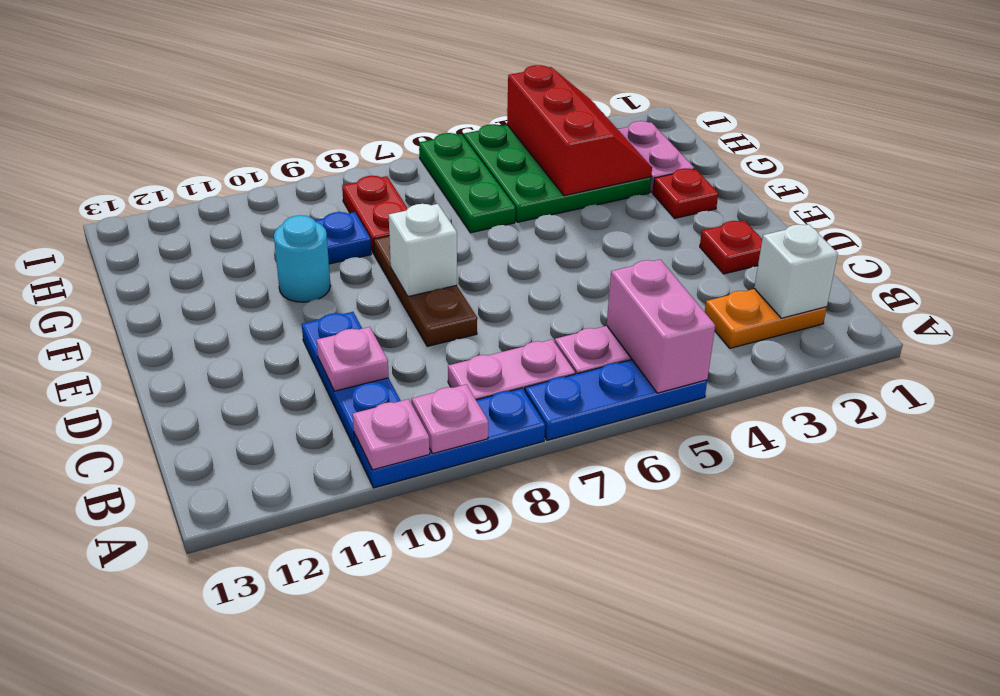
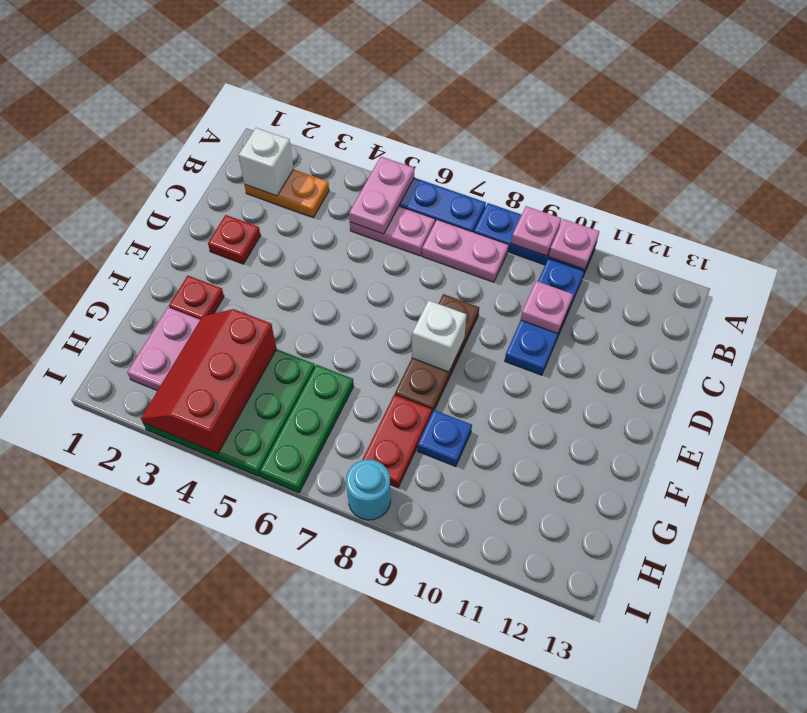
pink 1x2 brick [607,260,715,393] -> pink 1x2 plate [349,157,414,234]
cyan 1x1 round brick [274,215,331,302] -> cyan 1x1 round brick moved to [346,459,391,520]

